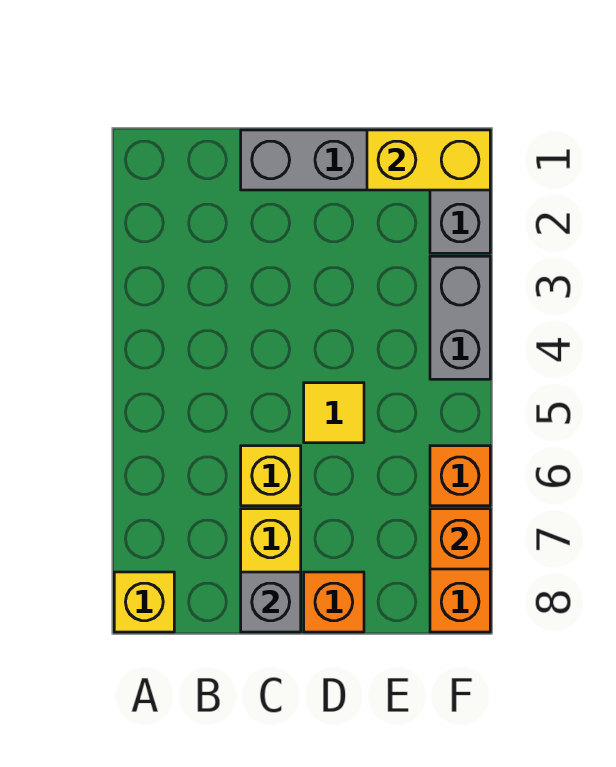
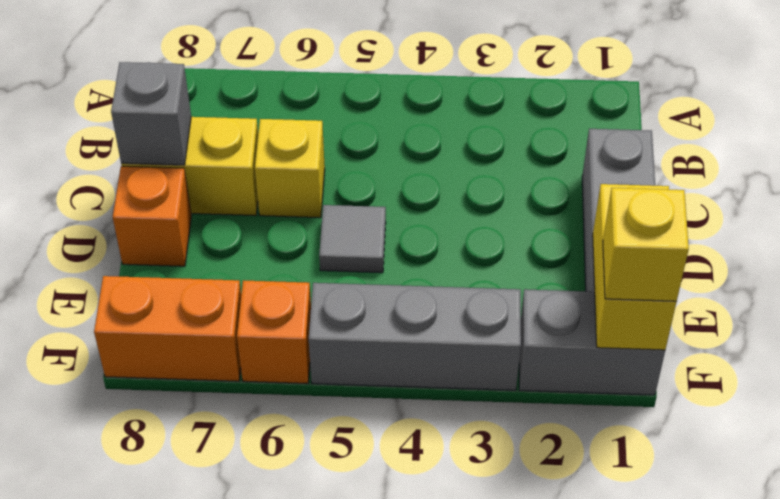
yellow 1x1 brick [114,572,174,632] -> yellow 1x1 brick moved to [603,188,689,301]
yellow 1x1 tile [304,383,364,443] -> grey 1x1 tile [319,205,386,273]
grey 1x2 brick [430,256,490,379] -> grey 1x3 brick [309,283,521,390]
orange 1x1 brick [430,509,490,569] -> none

